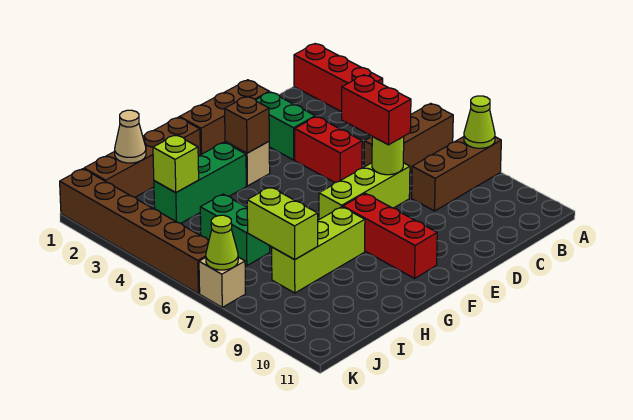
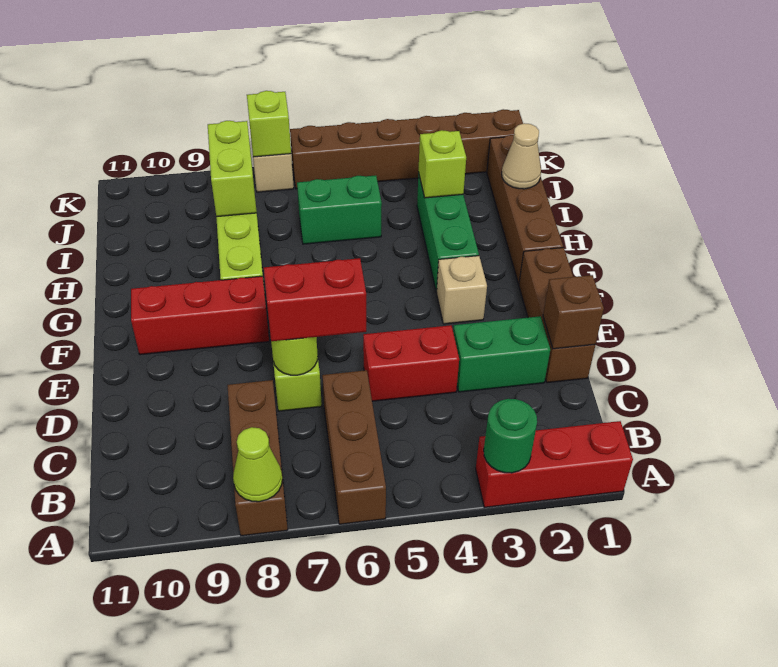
none -> green 1x1 round brick [484,399,537,473]
brown 1x1 brick [225,96,269,153] -> brown 1x1 brick moved to [543,275,604,349]
lime 1x2 brick [247,187,318,260] -> lime 1x2 brick turned to [208,121,257,217]
lime 1x1 cone [206,215,238,270] -> lime 1x1 brick [247,91,291,157]

